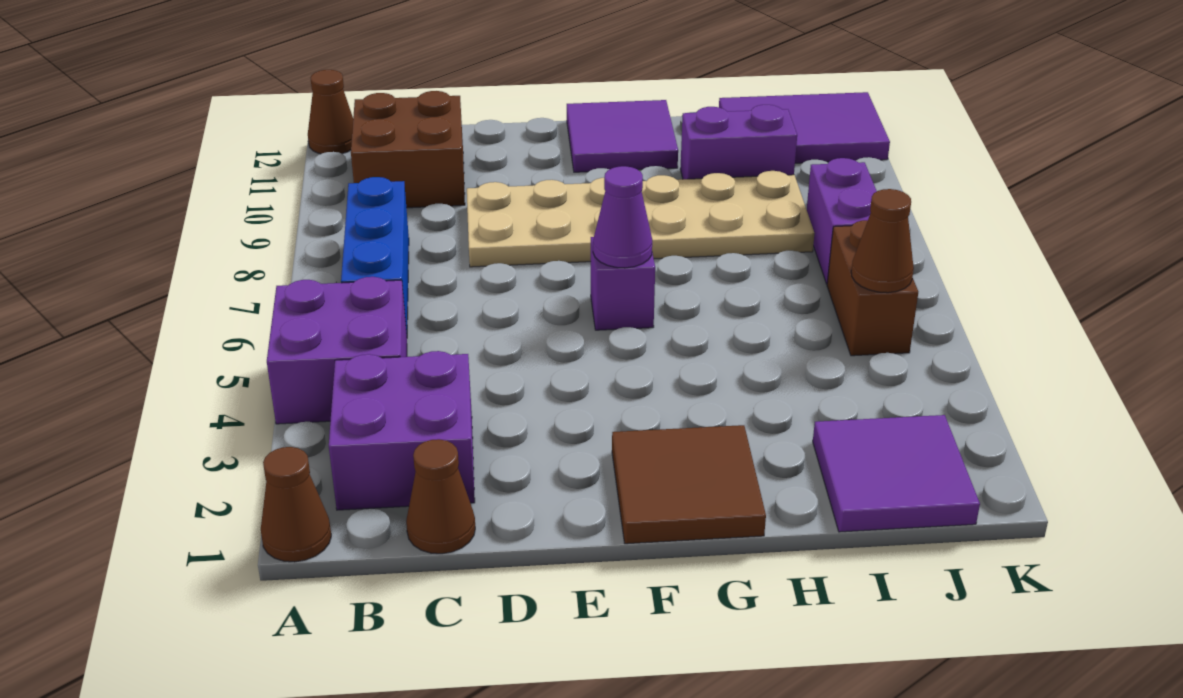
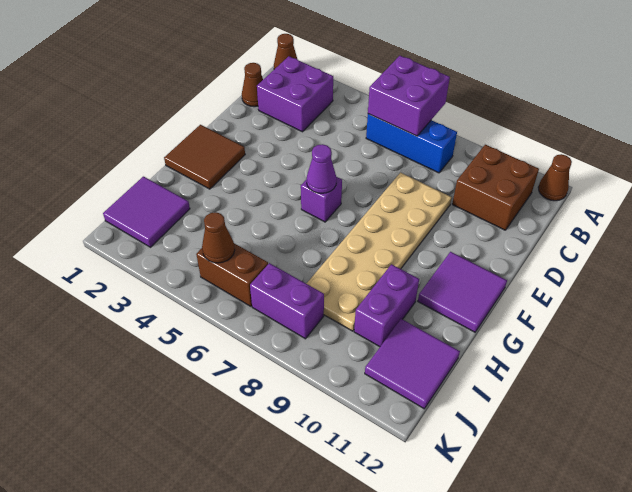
purple 2x2 brick [267,277,407,424] -> purple 2x2 brick moved to [368,56,450,136]
purple 2x3 tile [719,92,890,163] -> purple 2x2 tile [365,319,460,409]

